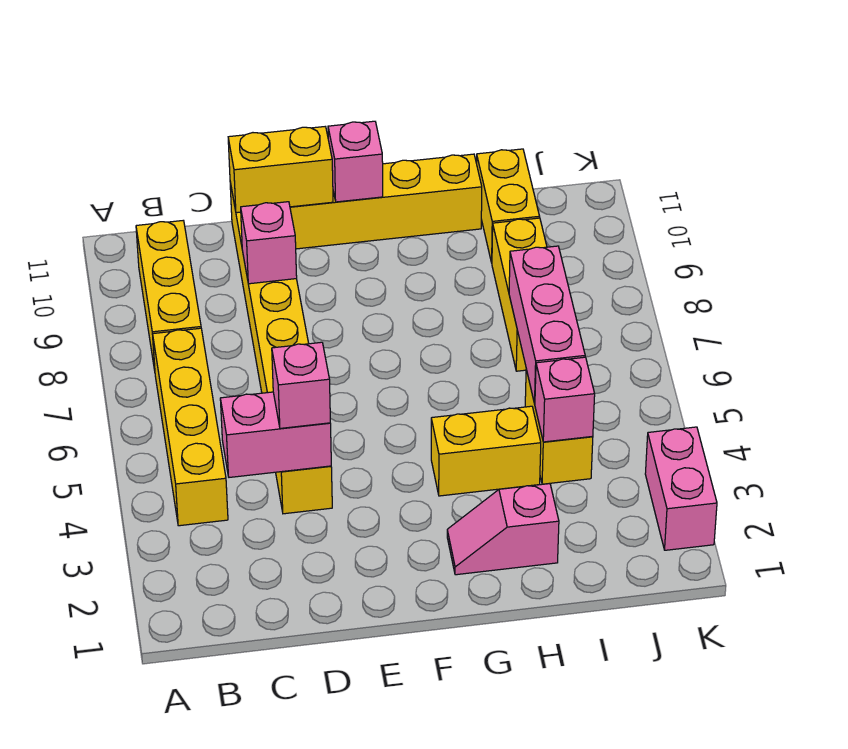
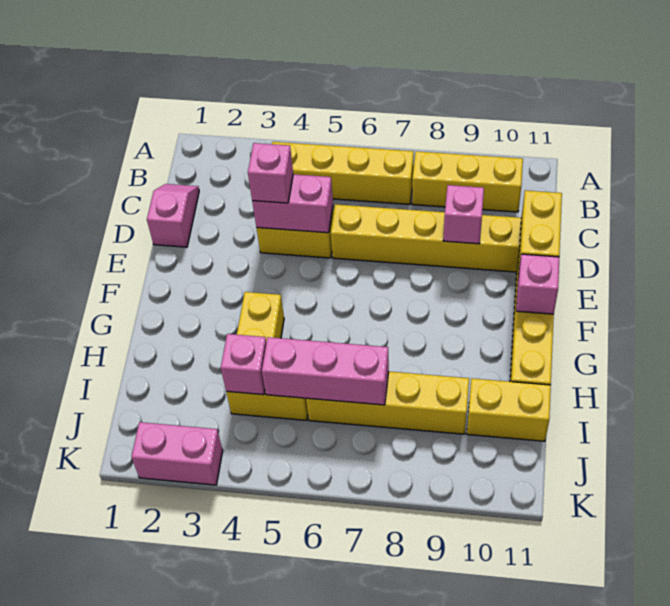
pink 1x2 brick [220,392,331,477] -> pink 1x2 brick turned to [252,174,333,233]
pink 1x2 slope [447,484,559,575] -> pink 1x2 slope moved to [147,184,199,247]
yellow 1x3 brick [492,218,547,371] -> yellow 1x4 brick [306,372,469,434]

